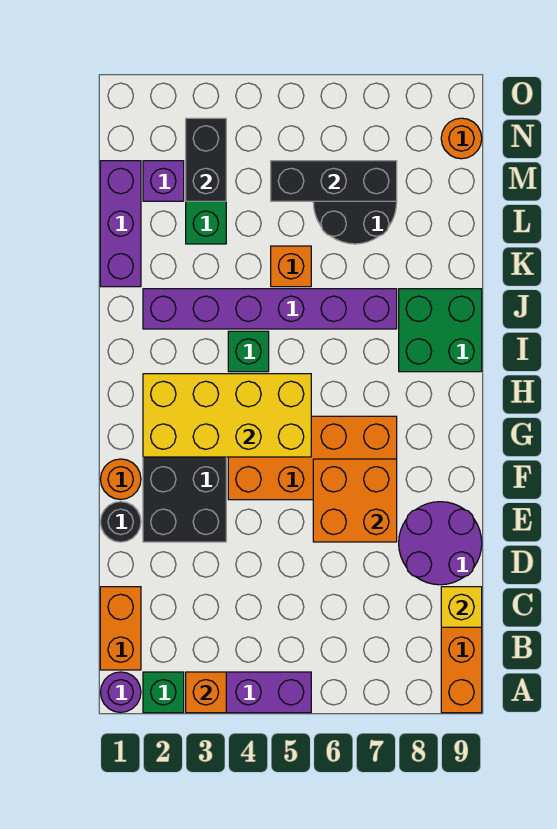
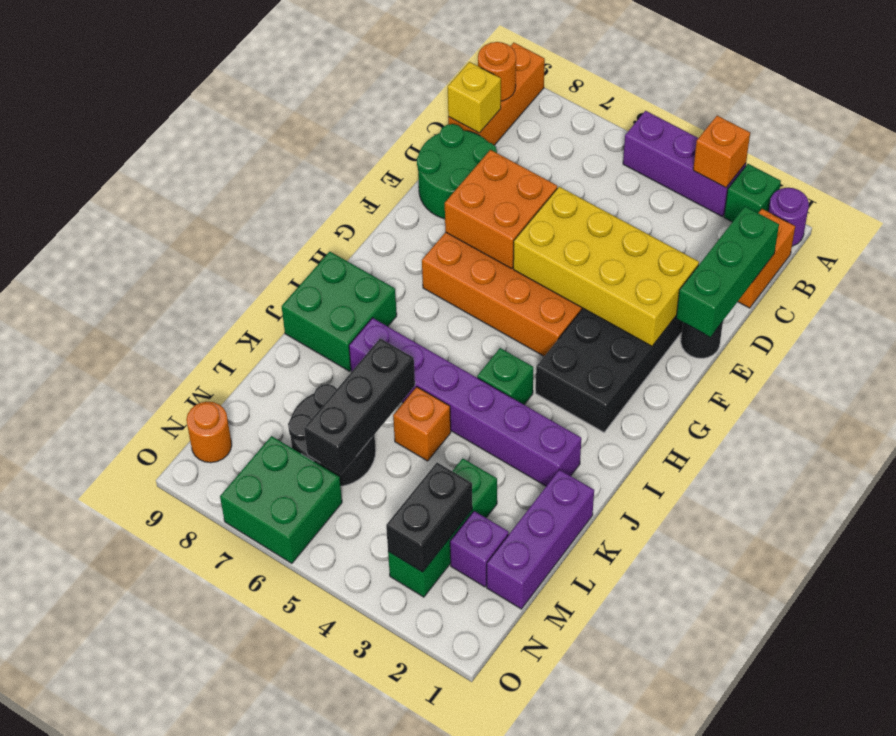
none -> green 1x3 brick [676,207,779,337]
purple 2x2 round brick [399,502,482,585] -> green 2x2 round brick [417,124,497,219]
orange 1x1 round brick [100,459,141,500] -> orange 1x1 round brick moved to [478,42,516,101]
yellow 2x4 brick [143,374,311,457] -> yellow 2x4 brick moved to [513,187,699,346]
black 1x3 brick [271,161,397,201] -> black 1x3 brick turned to [304,338,415,475]
none -> green 2x2 brick [220,436,342,563]

